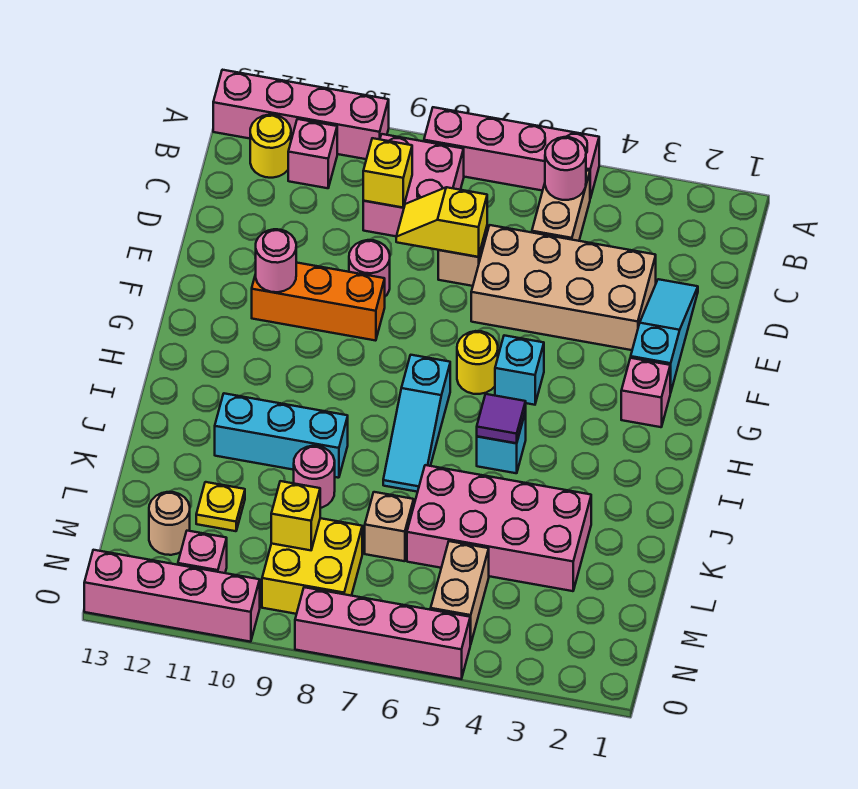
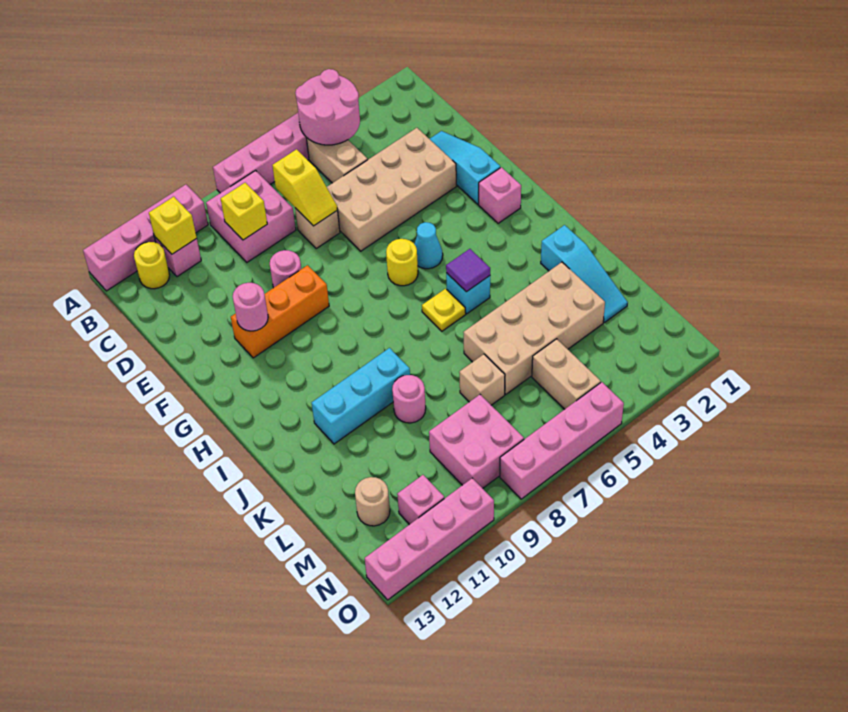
pink 1x1 round brick [545,137,586,200] -> pink 2x2 round brick [295,69,360,145]
yellow 1x2 slope [396,187,487,257] -> yellow 1x2 slope turned to [272,149,338,226]
cyan 1x1 brick [495,335,544,405] -> cyan 1x1 cone [415,222,443,269]
cyan 1x3 slope [383,355,450,492] -> cyan 1x3 slope moved to [541,225,628,322]
pink 2x4 brick [407,465,591,591] -> tan 2x4 brick [463,262,605,394]
yellow 1x1 plate [196,482,245,531] -> yellow 1x1 plate moved to [422,289,466,331]
yellow 2x2 brick [262,518,362,614] -> pink 2x2 brick [429,395,524,488]
yellow 1x1 brick [271,481,320,550] -> yellow 1x1 brick moved to [149,197,197,254]

